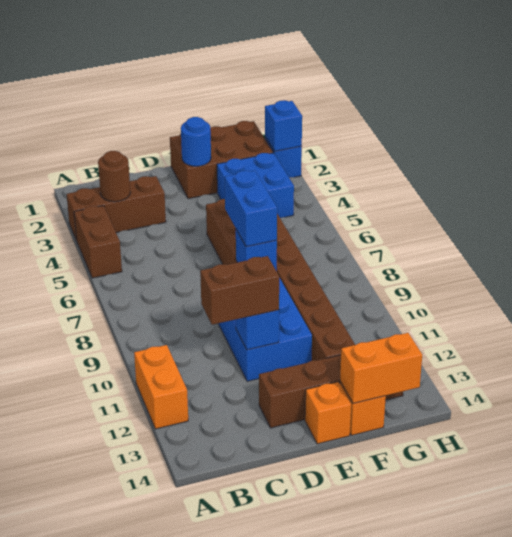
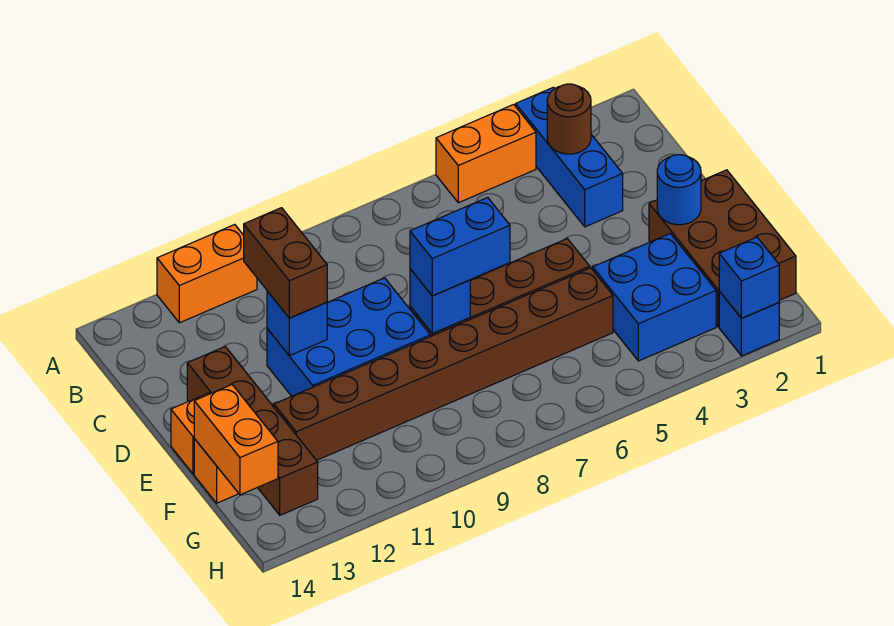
brown 1x3 brick [67,176,166,240] -> blue 1x3 brick [516,87,623,227]
brown 1x2 brick [74,206,122,278] -> orange 1x2 brick [436,104,536,203]

